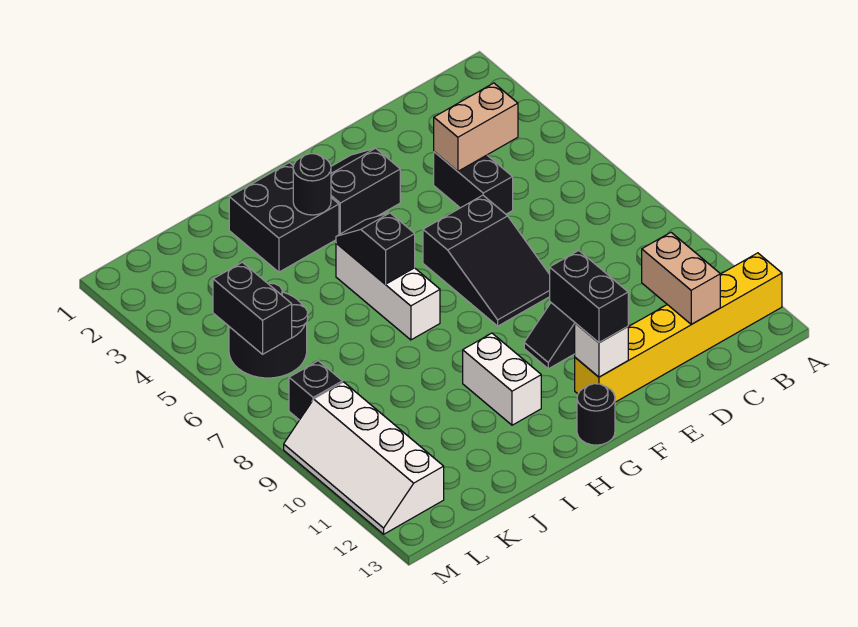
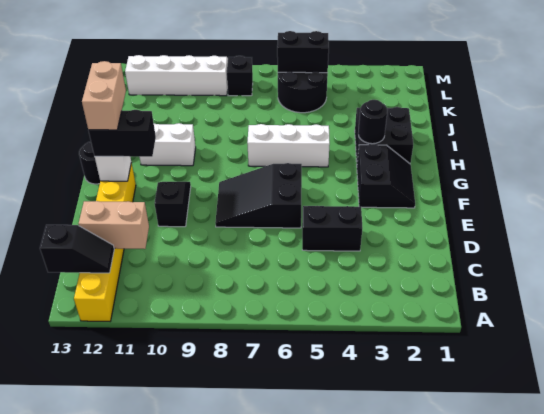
tan 1x2 brick [434,83,518,171] -> tan 1x2 brick moved to [82,61,126,130]
black 1x2 slope [336,213,415,284] -> black 1x2 slope moved to [40,225,114,273]

